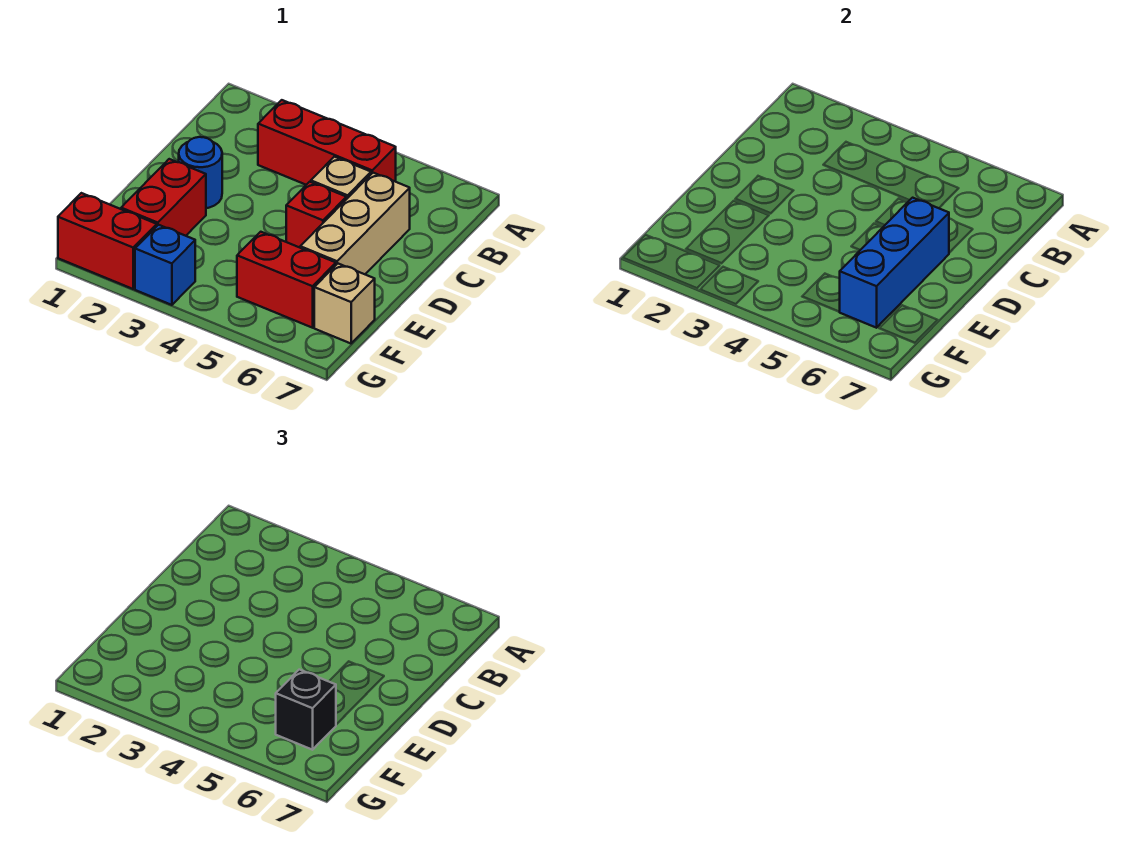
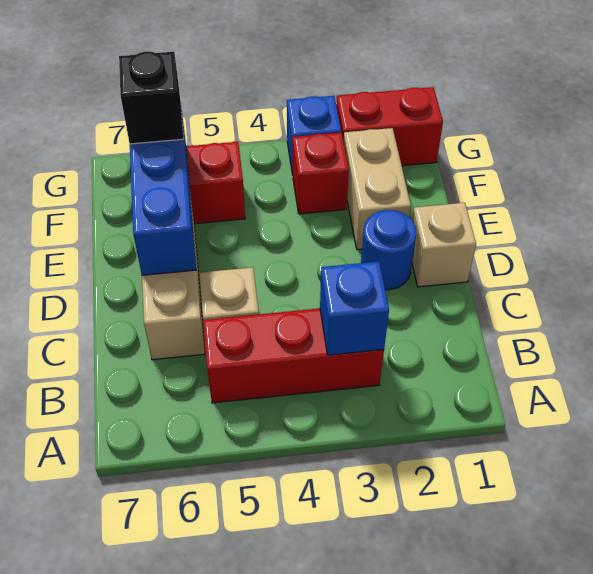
none -> blue 1x1 brick [320,262,389,355]
red 1x1 brick [286,182,346,248] -> red 1x1 brick moved to [293,133,349,214]
red 1x2 brick [121,159,206,236] -> tan 1x2 brick [344,128,411,250]
tan 1x1 brick [314,264,375,343] -> tan 1x1 brick moved to [412,203,476,287]

